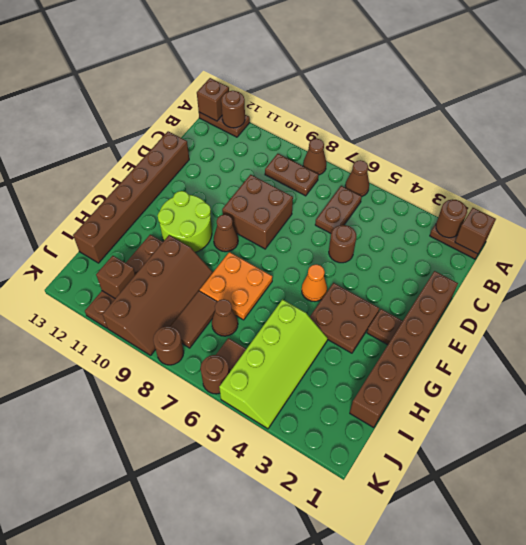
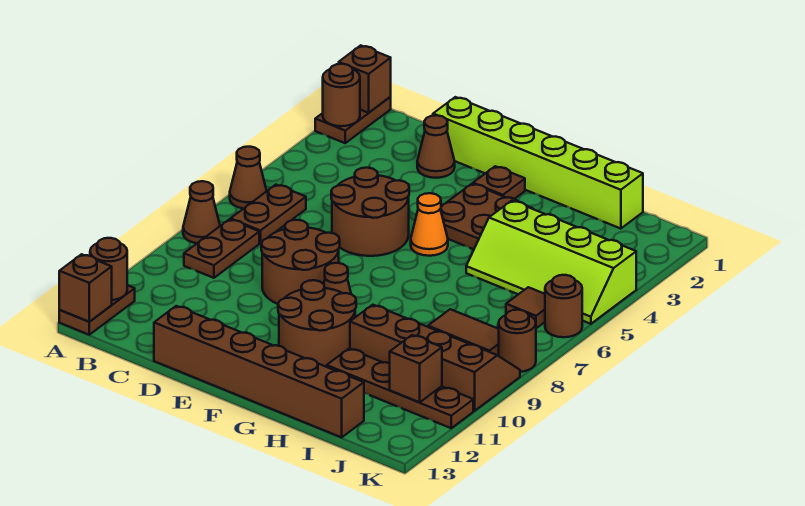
brown 1x2 plate [315,186,362,233] -> brown 1x2 plate turned to [231,185,306,243]
brown 1x6 brick [350,271,458,428] -> lime 1x6 brick [433,97,643,229]
brown 1x1 round brick [329,225,356,263] -> brown 2x2 round brick [331,168,409,256]
brown 2x2 brick [222,175,293,249] -> brown 2x2 round brick [261,220,340,304]
lime 2x2 round brick [158,191,212,252] -> brown 2x2 round brick [278,280,356,367]
orange 2x2 plate [200,252,272,320] -> none
lime 2x4 slope [219,300,328,429] -> lime 2x4 slope turned to [466,201,636,324]
brown 1x1 cone [212,299,238,336] -> brown 1x1 cone moved to [417,115,455,178]

